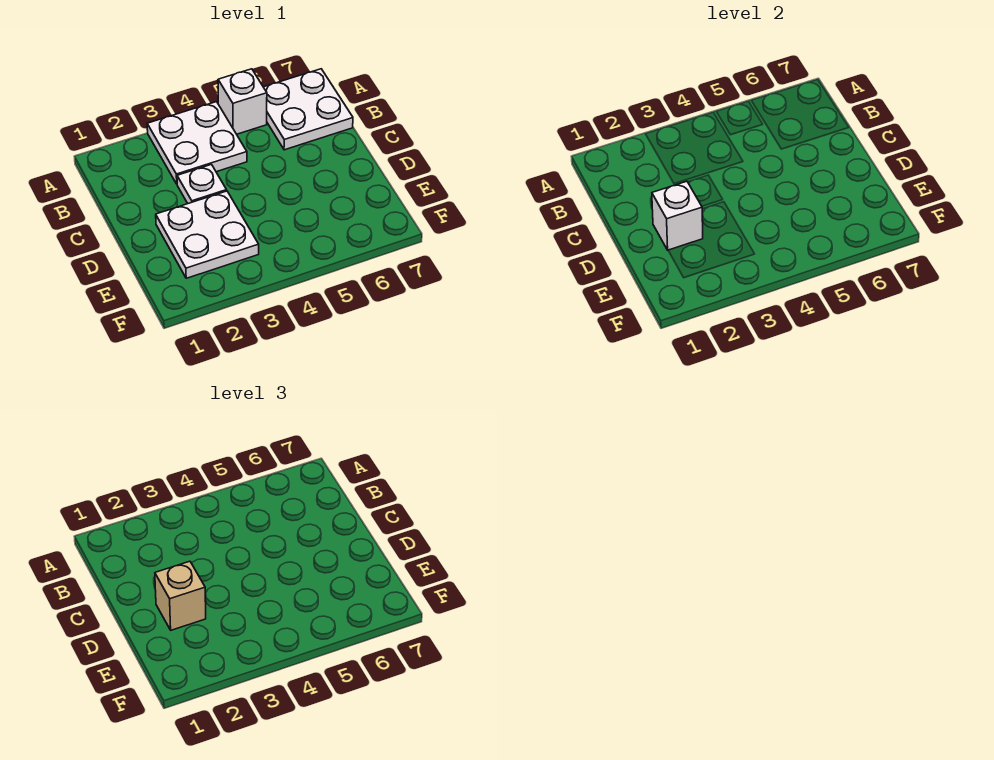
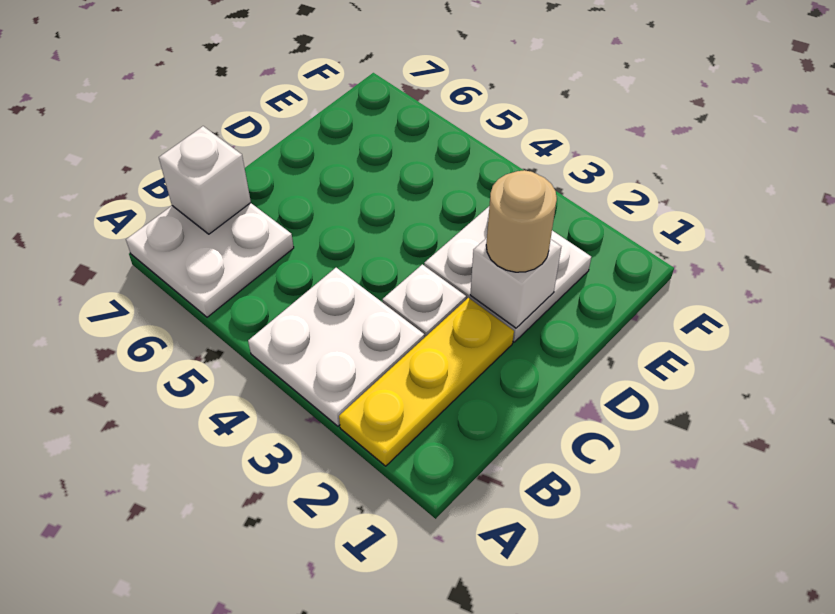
none -> yellow 1x3 plate [339,298,514,466]
white 1x1 brick [218,69,267,134] -> white 1x1 brick moved to [159,126,251,234]
tan 1x1 brick [155,561,206,630] -> tan 1x1 round brick [486,170,557,272]

